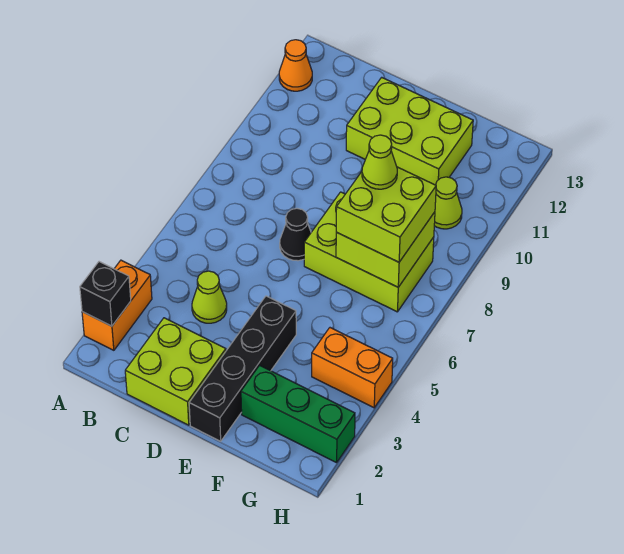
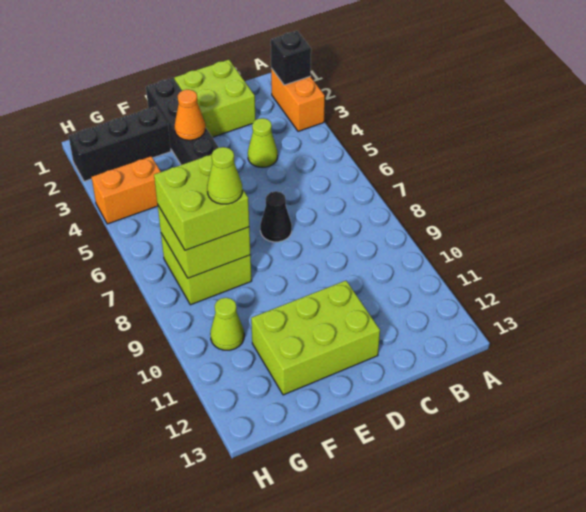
orange 1x1 cone [279,40,312,91] -> orange 1x1 cone moved to [175,89,205,140]
lime 2x3 brick [304,192,434,312] -> lime 2x2 brick [161,233,252,305]
green 1x3 brick [241,365,355,463] -> black 1x3 brick [69,106,171,181]

